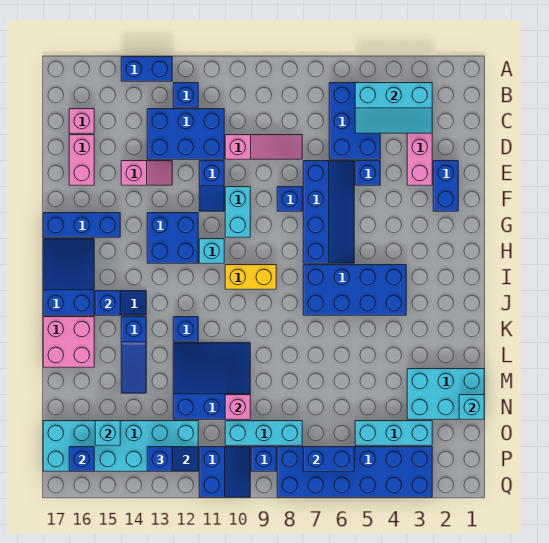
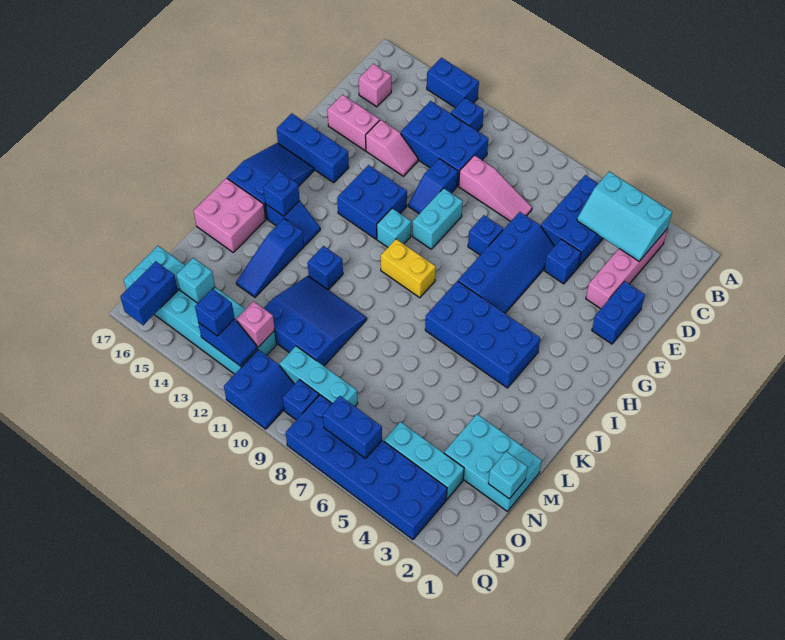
pink 1x2 brick [69,135,94,185] -> pink 1x2 brick turned to [327,95,380,151]
pink 1x1 brick [225,395,250,419] -> pink 1x1 brick moved to [237,301,275,347]
blue 1x1 brick [69,447,94,471] -> blue 1x2 brick [120,261,178,325]

